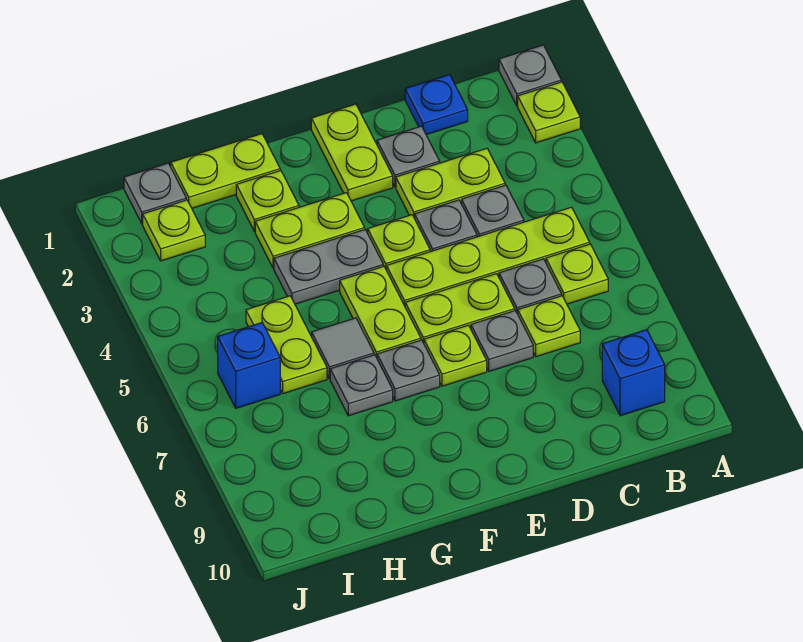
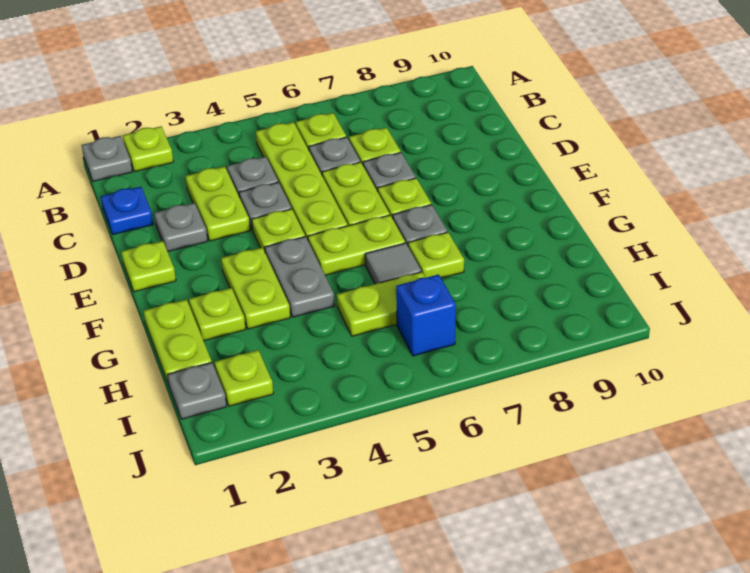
blue 1x1 brick [602,330,665,416] -> none
lime 1x2 plate [311,104,393,201] -> lime 1x1 plate [121,241,176,292]
grey 1x1 plate [330,355,393,416] -> lime 1x1 plate [408,232,464,278]

